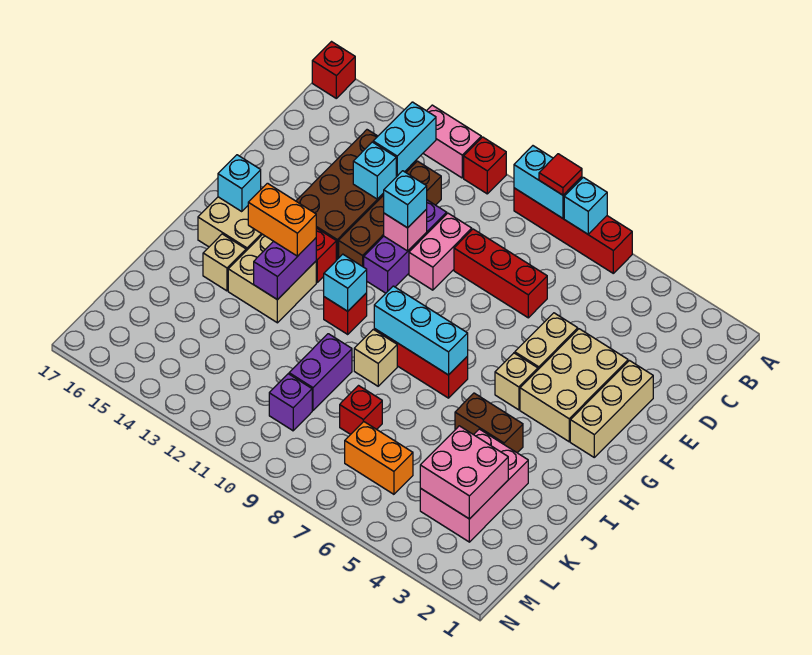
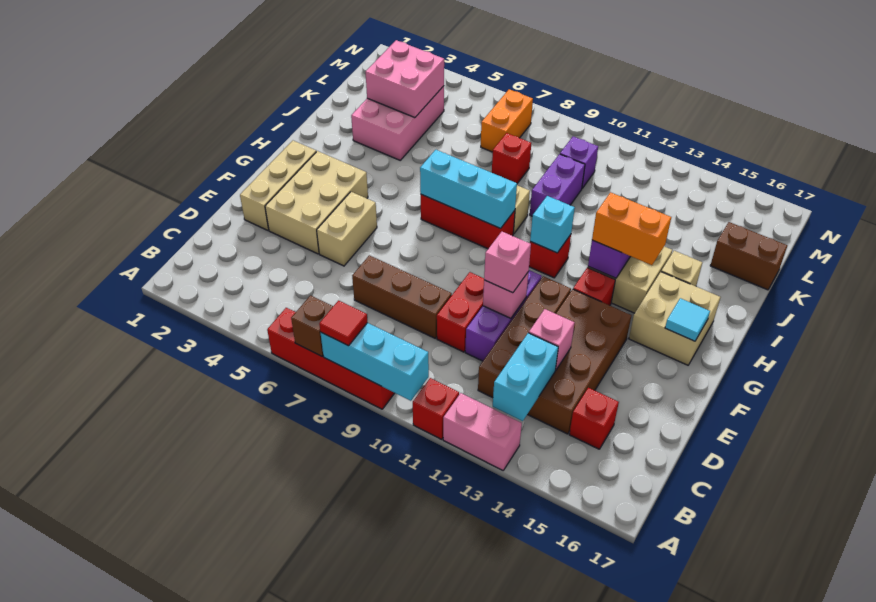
cyan 1x1 brick [564,177,607,234] -> brown 1x1 brick [291,296,333,356]
cyan 1x2 brick [514,146,582,218] -> cyan 1x3 brick [320,323,429,401]
red 1x1 brick [312,42,355,98] -> red 1x1 brick moved to [569,388,619,449]
red 1x3 brick [454,229,547,318] -> brown 1x3 brick [352,255,452,339]
pink 1x2 brick [409,213,472,290] -> red 1x2 brick [437,272,484,352]
cyan 1x1 brick [353,142,396,199] -> pink 1x1 brick [529,309,575,370]
cyan 1x1 brick [384,171,427,228] -> pink 1x1 brick [484,232,531,293]
tan 1x1 brick [495,353,538,410] -> none
cyan 1x1 brick [218,155,261,212] -> cyan 1x1 tile [665,298,710,341]
brown 1x2 brick [455,393,523,453] -> brown 1x2 brick moved to [710,222,787,290]
orange 1x2 brick [345,422,413,494] -> orange 1x2 brick turned to [481,89,533,152]

